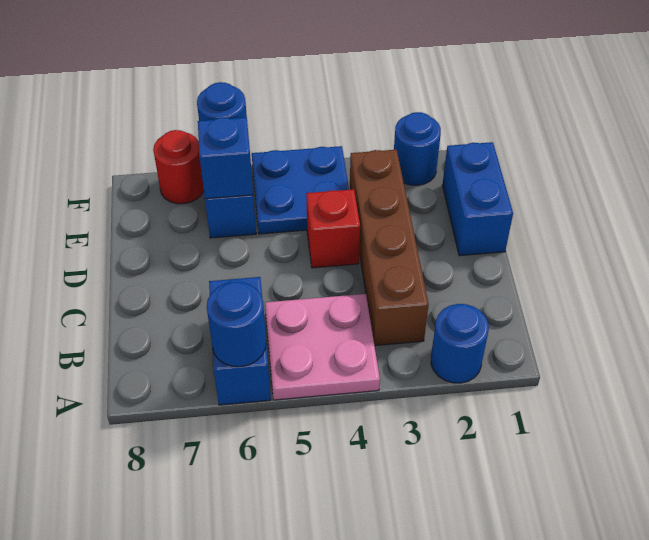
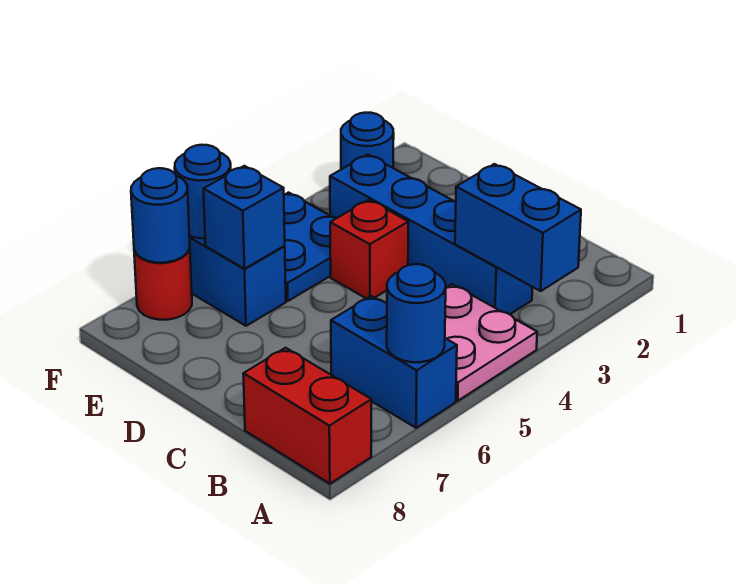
blue 1x1 round brick [431,304,489,383] -> blue 1x1 round brick moved to [131,168,190,263]
none -> red 1x2 brick [243,348,371,484]
brown 1x4 brick [350,150,429,346] -> blue 1x4 brick [330,155,532,314]
blue 1x2 brick [443,142,513,256] -> blue 1x2 brick moved to [455,164,581,291]

